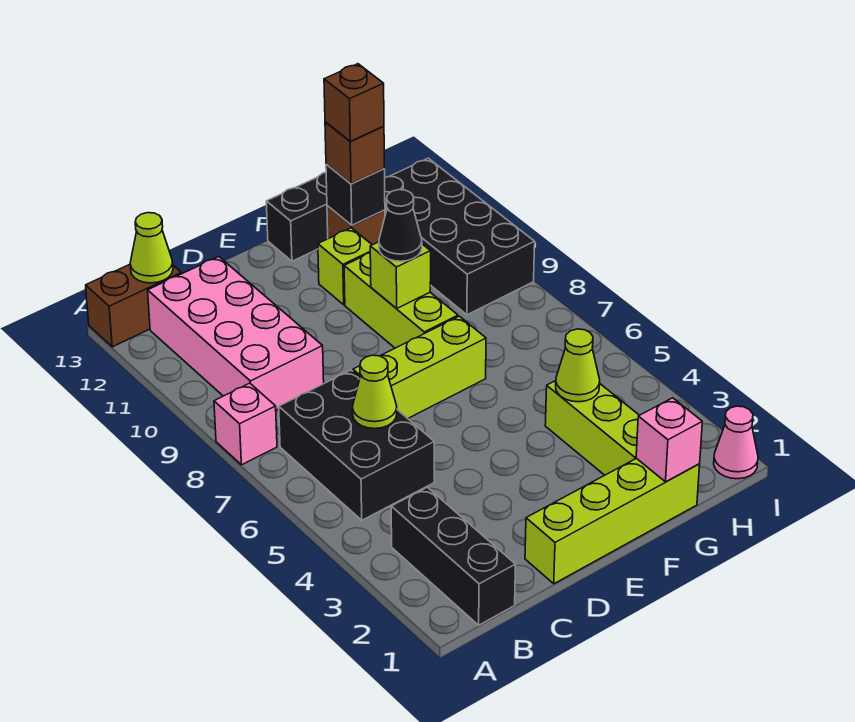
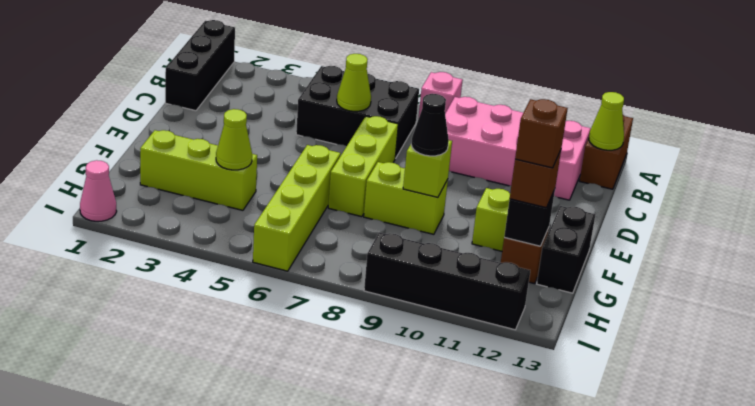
black 1x3 brick [391,487,516,625] -> black 1x3 brick turned to [165,20,235,111]
lime 1x4 brick [525,458,700,584] -> lime 1x4 brick moved to [253,145,341,271]
lime 1x3 brick [344,253,458,348] -> lime 1x2 brick [364,162,448,234]
pink 1x1 brick [636,398,702,482] -> none
black 2x4 brick [385,158,535,315] -> black 1x4 brick [364,232,530,330]

